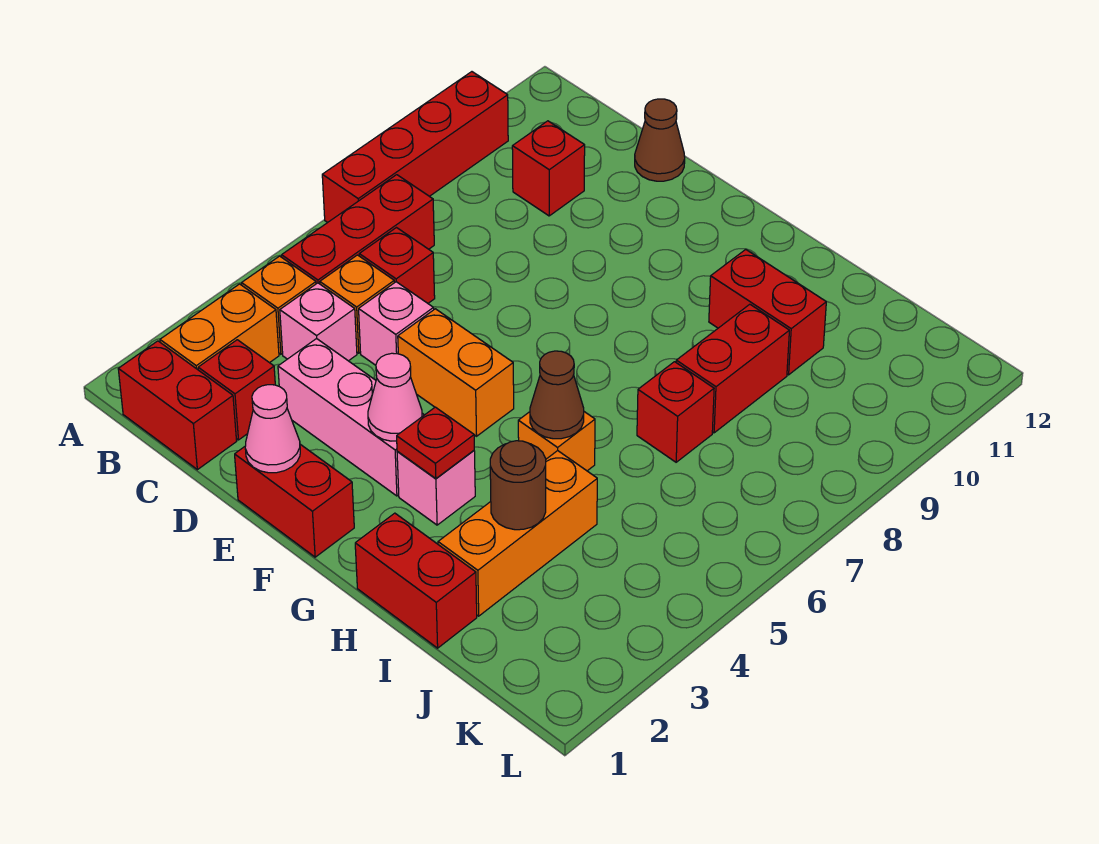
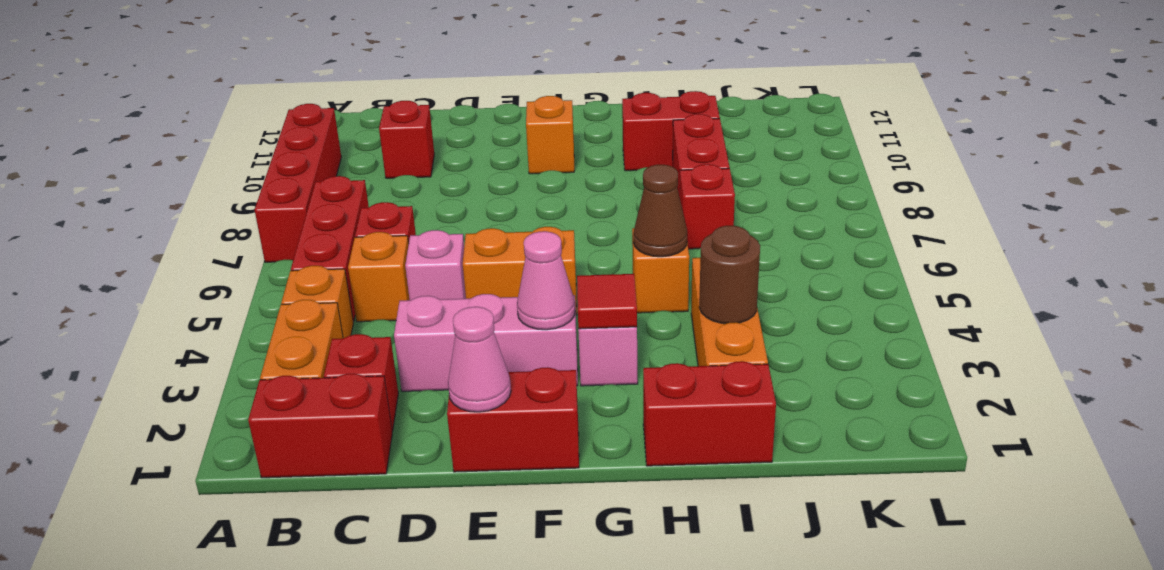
pink 1x1 brick [280,283,357,361] -> none
brown 1x1 cone [635,99,685,181] -> none
none -> orange 1x1 brick [526,96,574,174]
red 1x1 plate [397,407,474,479] -> red 1x1 tile [577,274,637,329]

